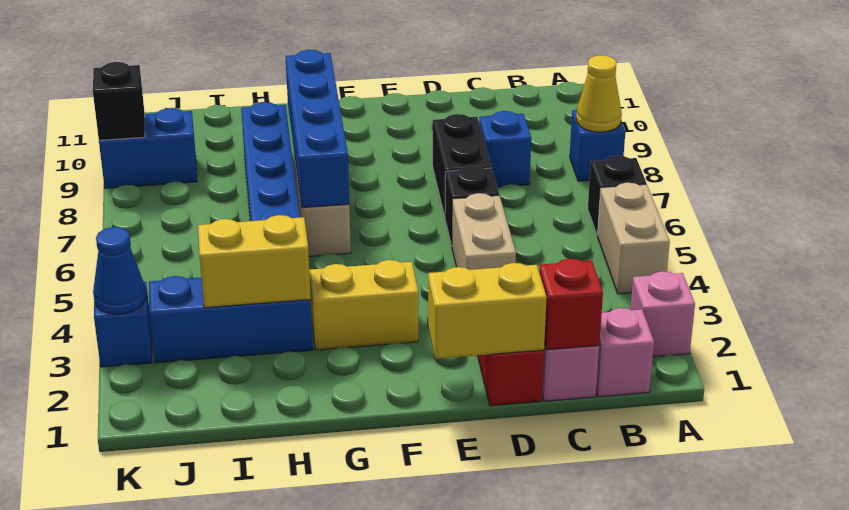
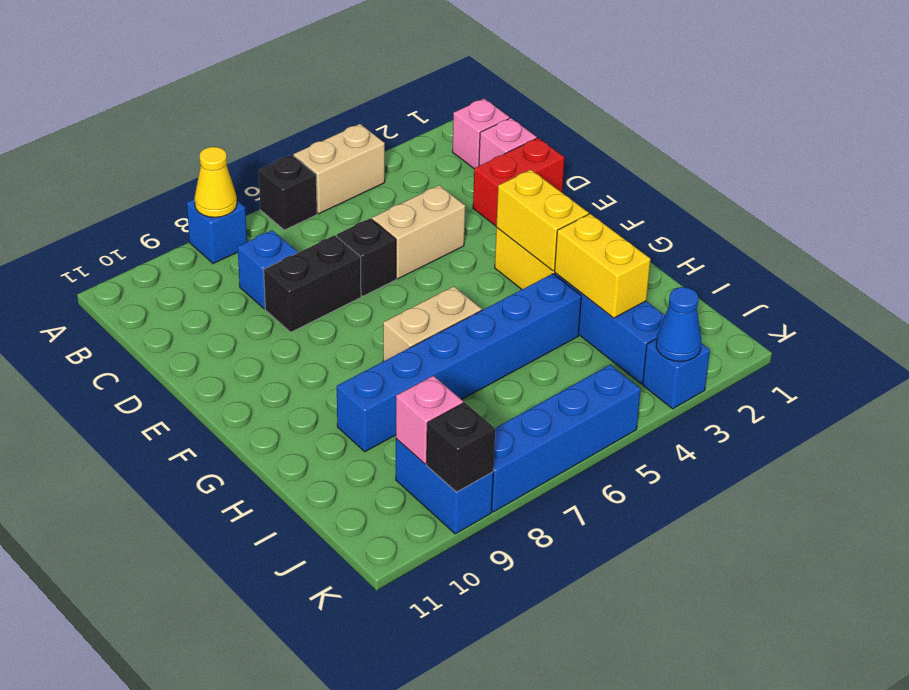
pink 1x1 brick [630,271,695,357] -> pink 1x1 brick moved to [396,376,463,464]
red 1x1 brick [539,259,603,350] -> none
yellow 1x2 brick [428,263,547,359] -> yellow 1x2 brick moved to [496,170,589,271]
blue 1x4 brick [286,50,349,208] -> blue 1x4 brick moved to [492,365,641,512]

